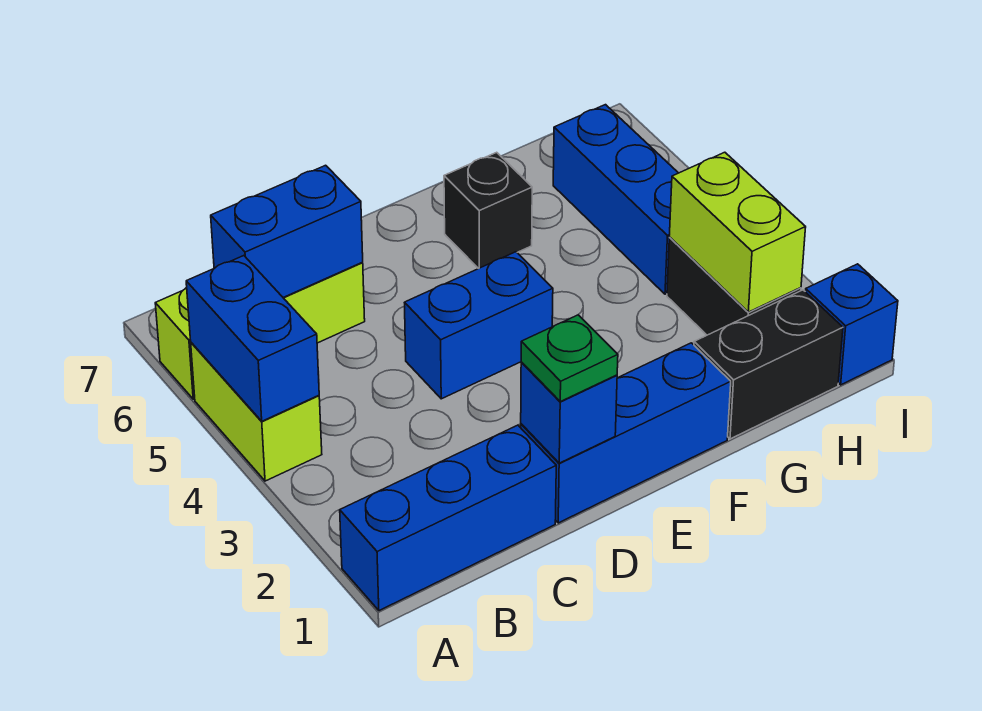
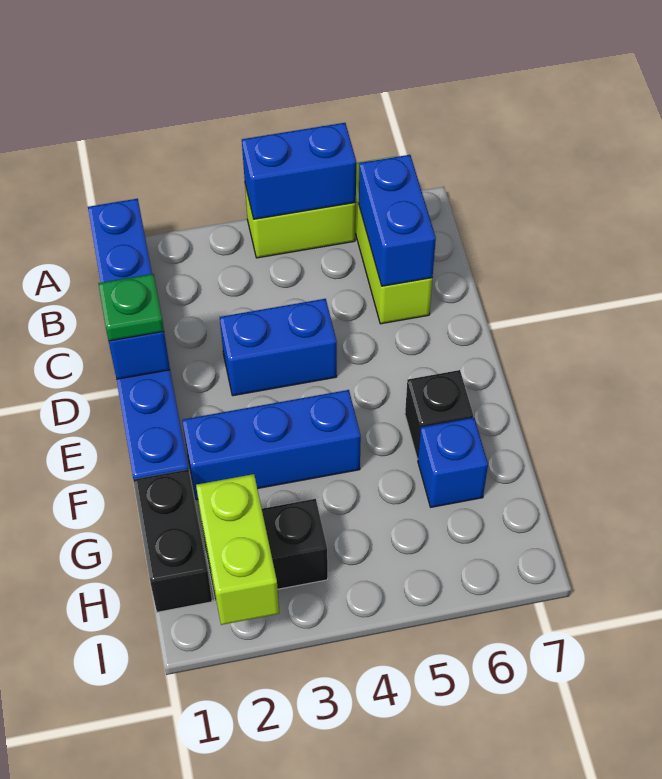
blue 1x2 brick [405,252,553,399] -> blue 1x2 brick turned to [220,299,337,396]
lime 1x2 brick [669,152,806,312] -> lime 1x2 brick turned to [196,474,279,625]
blue 1x3 brick [553,105,678,294] -> blue 1x3 brick moved to [182,390,361,500]
blue 1x1 brick [805,264,898,385] -> blue 1x1 brick moved to [418,418,488,507]

